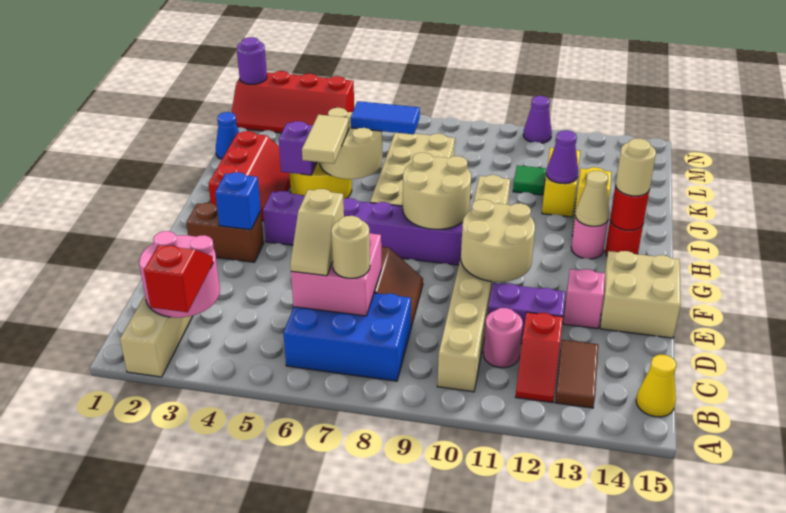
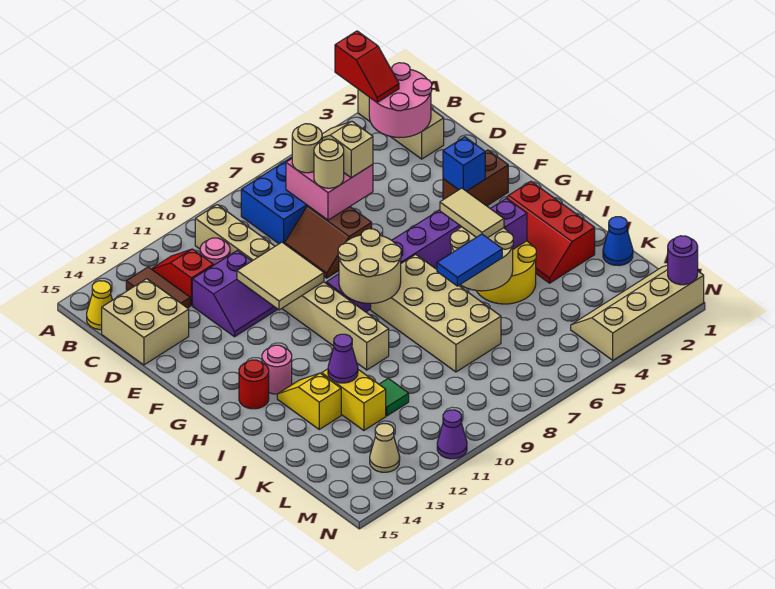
tan 2x2 round brick [461,199,535,282] -> tan 2x2 tile [237,242,324,310]
pink 1x1 brick [563,269,605,329] -> none
tan 2x2 brick [600,251,681,338] -> tan 2x2 brick moved to [102,279,189,365]
tan 1x1 cone [575,171,609,226] -> tan 1x1 cone moved to [370,424,400,472]
red 1x1 round brick [610,185,649,230] -> none
tan 1x1 round brick [616,139,656,196] -> tan 1x1 round brick moved to [314,139,344,188]
red 2x4 slope [232,71,354,133] -> tan 2x4 slope [571,265,704,360]

